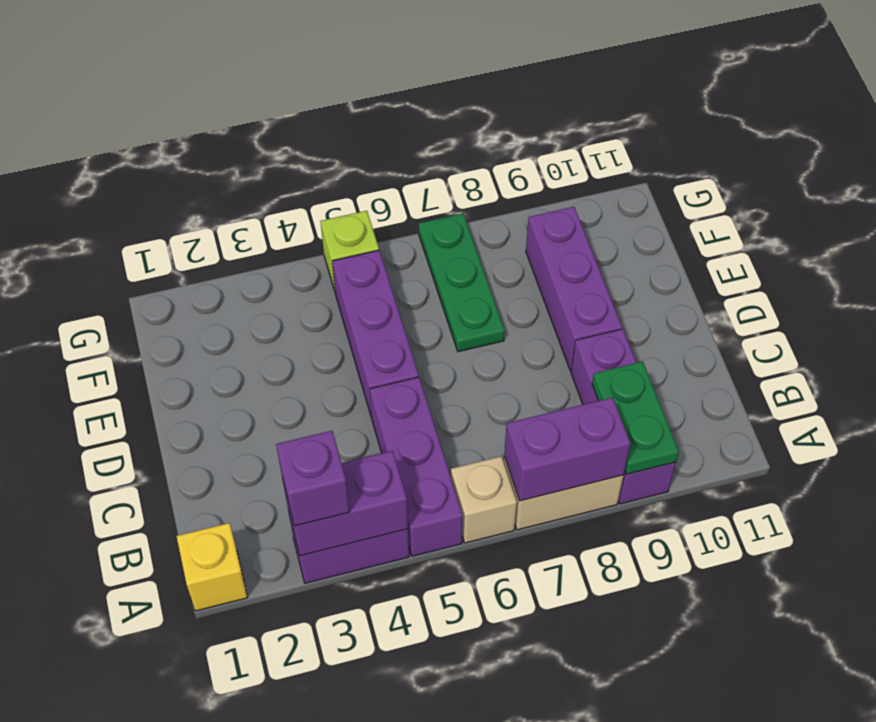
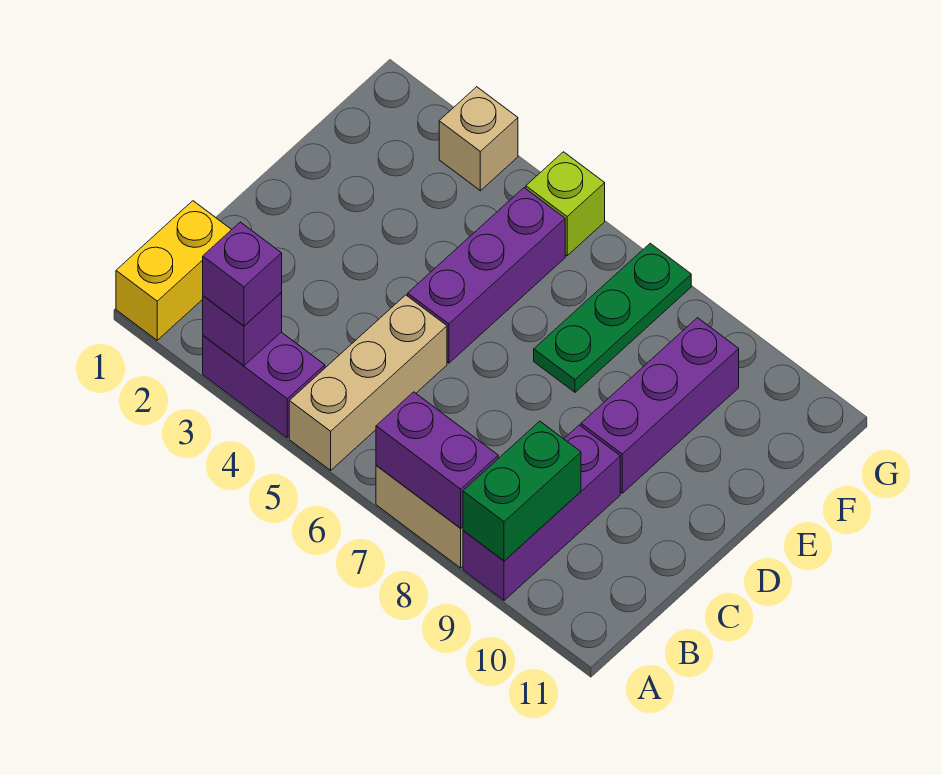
yellow 1x1 brick [177,523,248,611] -> yellow 1x2 brick [116,201,232,340]
purple 1x2 brick [283,451,408,556] -> purple 1x1 brick [203,293,282,366]
purple 1x3 brick [370,377,463,556] -> tan 1x3 brick [289,295,447,470]
tan 1x1 brick [451,456,517,543] -> tan 1x1 brick moved to [439,87,518,191]
green 1x2 plate [592,362,679,474] -> green 1x2 brick [463,421,581,561]

